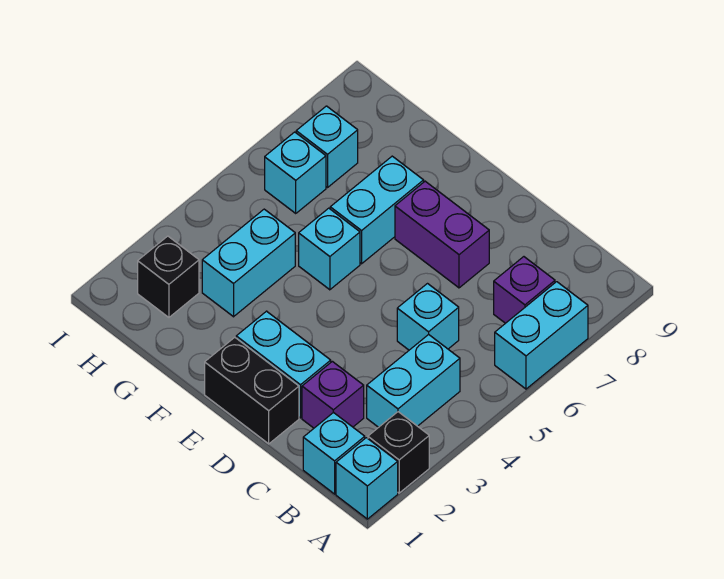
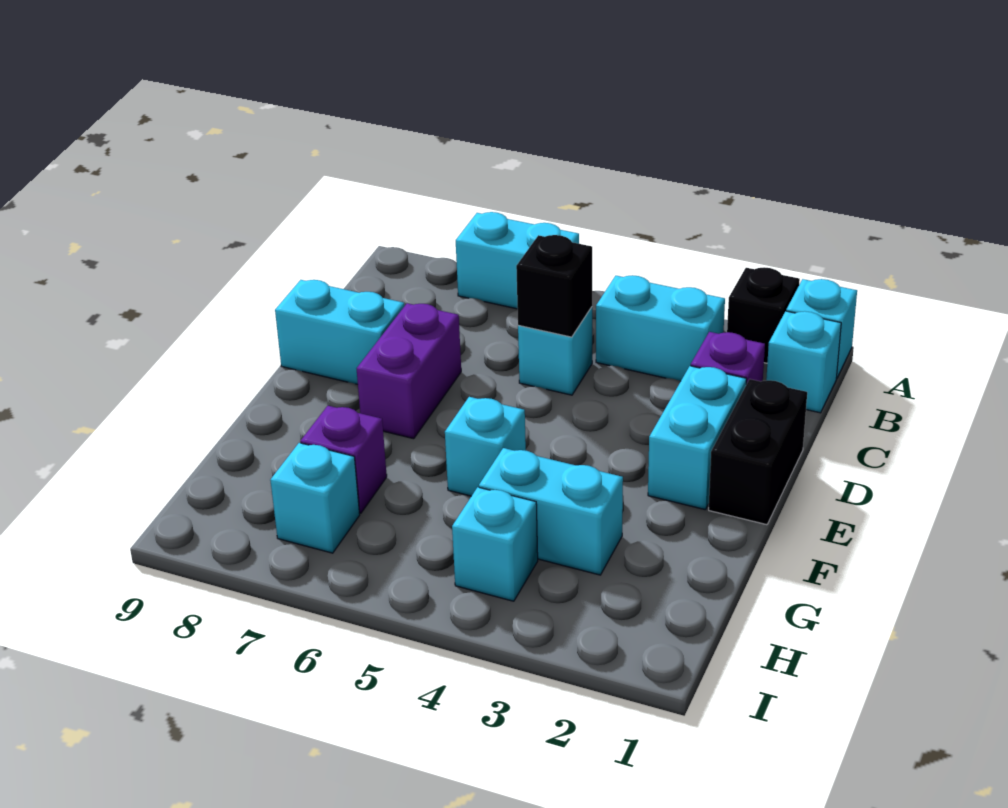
purple 1x1 brick [494,257,555,323] -> purple 1x1 brick moved to [300,406,387,513]
cyan 1x2 brick [330,156,424,264] -> cyan 1x2 brick moved to [275,280,404,384]
black 1x1 brick [138,236,199,317] -> black 1x1 brick moved to [516,235,592,337]
cyan 1x1 brick [265,132,326,213] -> cyan 1x1 brick moved to [452,487,538,601]

